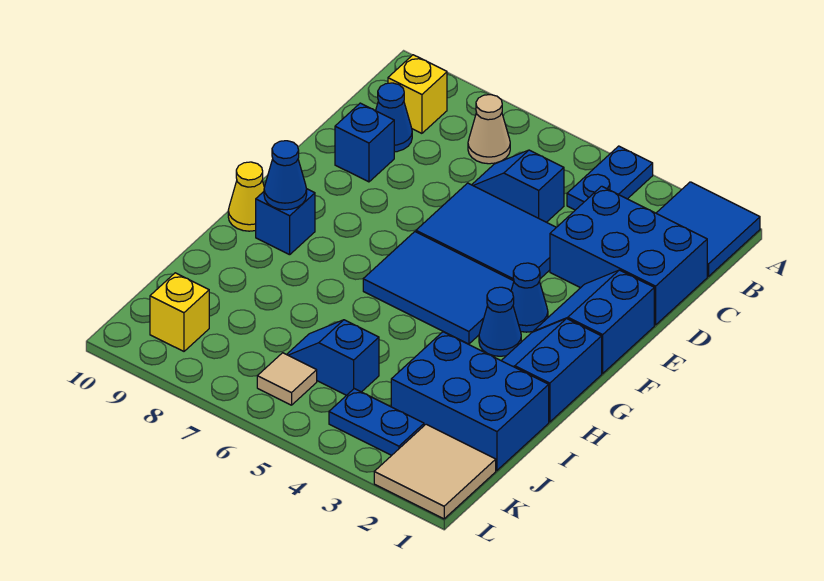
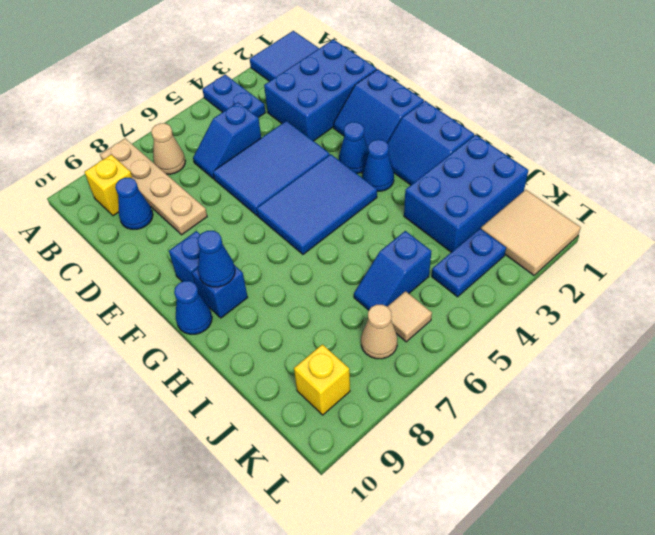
none -> tan 1x4 plate [100,138,207,235]
blue 1x1 brick [335,103,394,182] -> blue 1x1 brick moved to [169,231,200,283]
yellow 1x1 cone [228,162,264,231] -> blue 1x1 cone [174,281,212,334]
none -> tan 1x1 cone [361,305,397,359]

